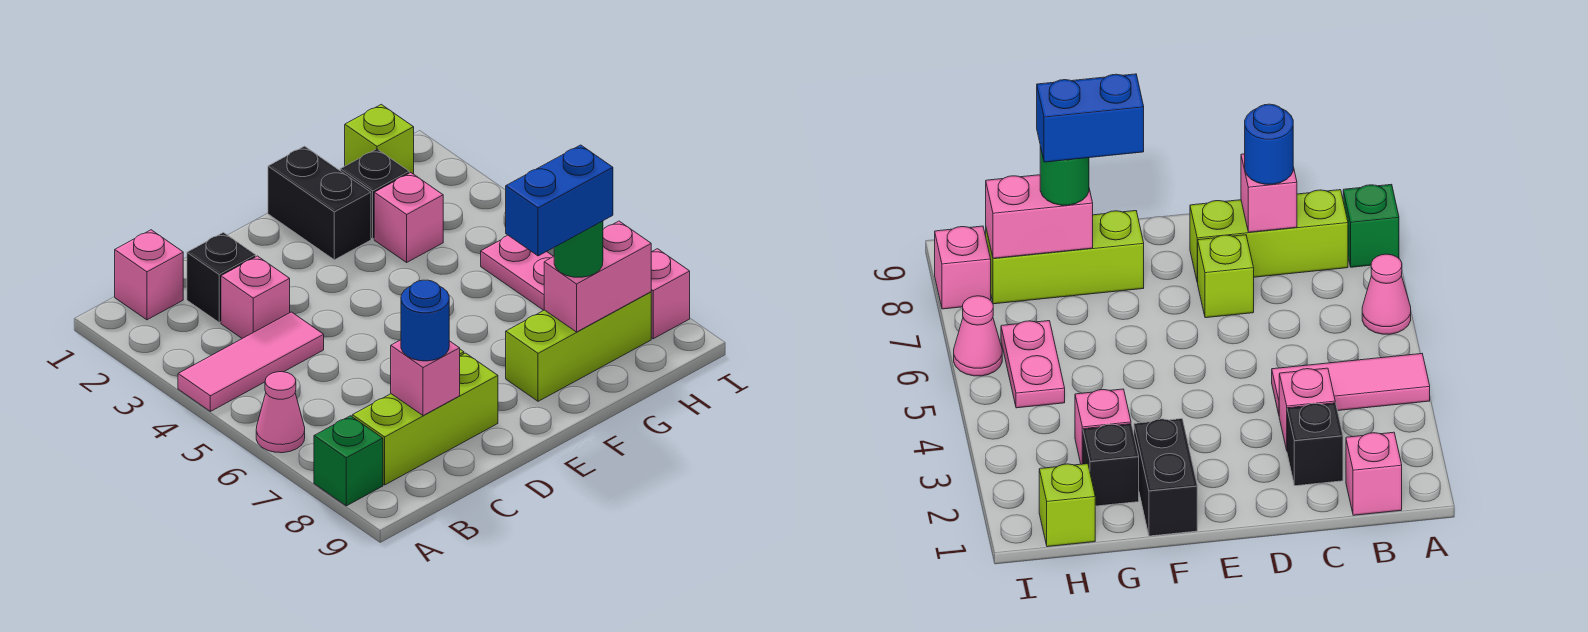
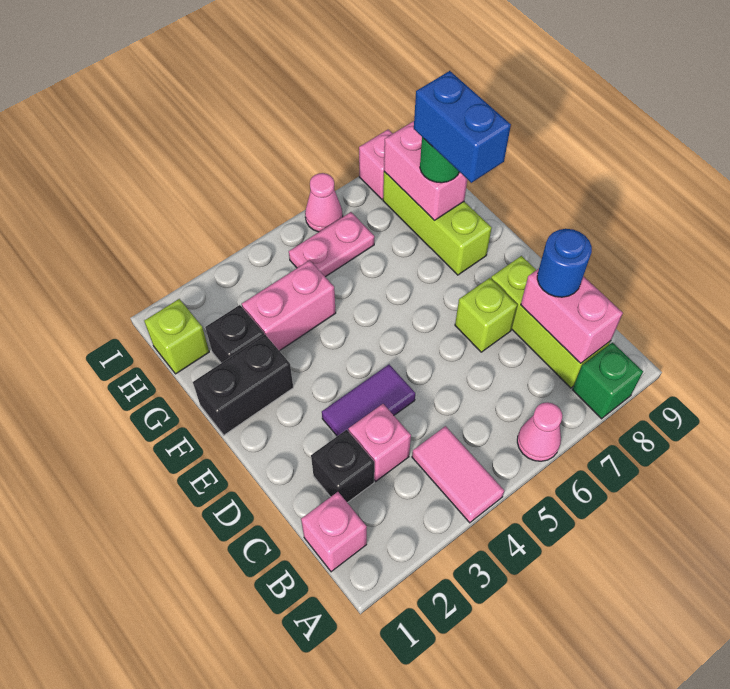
pink 1x3 tile [178,312,324,411] -> pink 1x2 tile [412,426,504,523]
pink 1x1 brick [391,340,460,416] -> pink 1x2 brick [521,269,623,363]
none -> purple 1x2 tile [322,365,415,436]
pink 1x1 brick [374,173,443,262] -> pink 1x2 brick [242,260,336,351]

